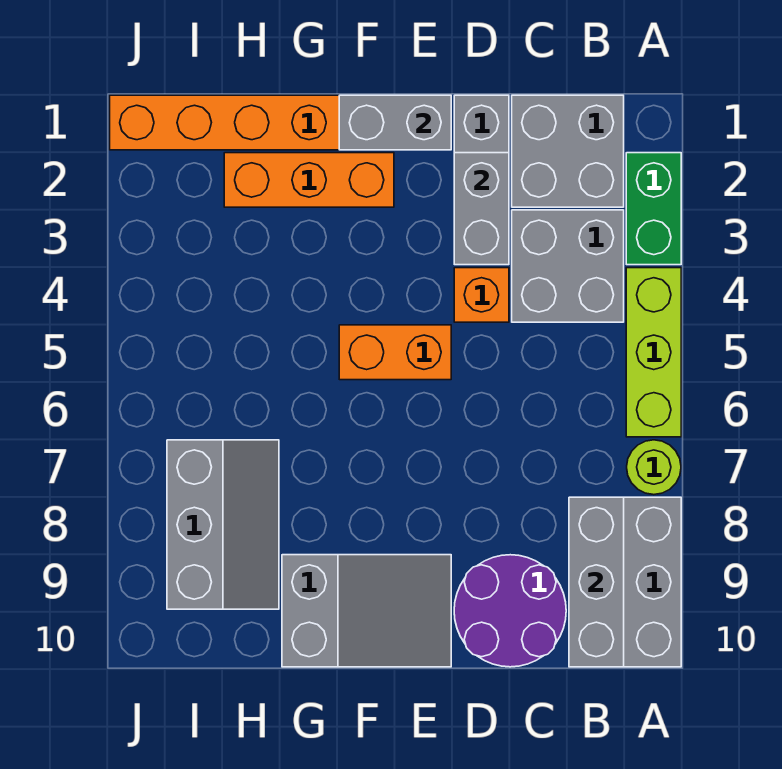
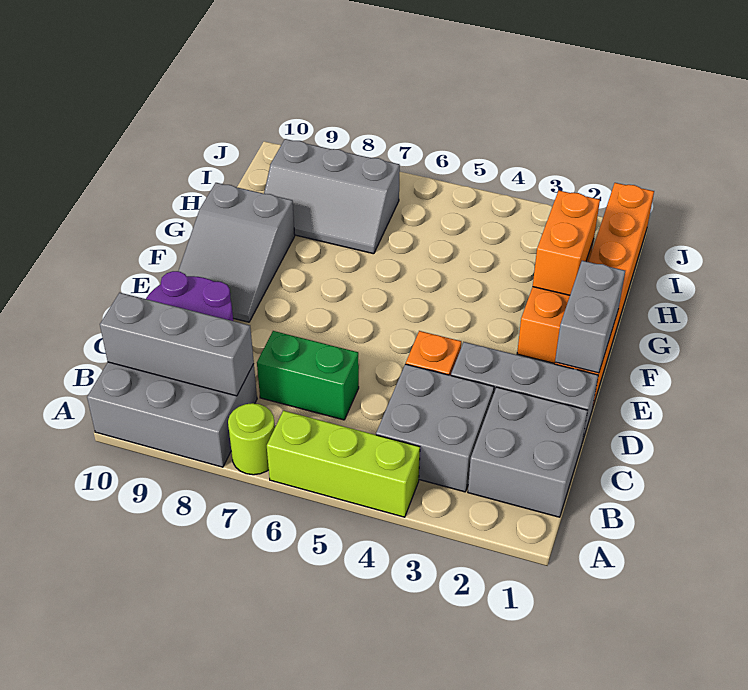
green 1x2 brick [626,153,681,265] -> green 1x2 brick moved to [257,331,359,420]
grey 1x2 brick [454,153,509,265] -> none
orange 1x2 brick [339,325,451,380] -> orange 1x2 brick moved to [533,191,600,295]

